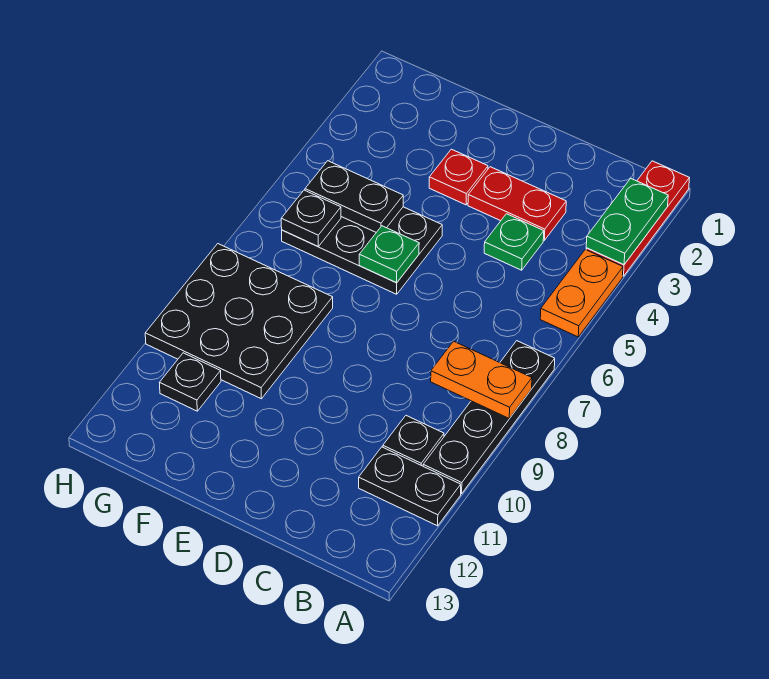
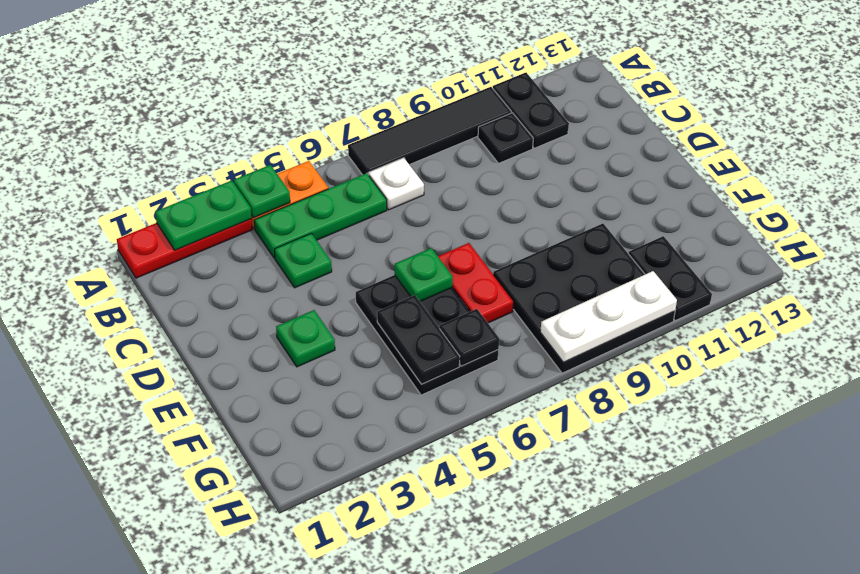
none -> green 1x1 plate [234,165,290,218]
black 1x4 plate [423,341,555,494] -> black 1x4 tile [348,87,511,175]
orange 1x2 plate [431,341,532,418] -> none
none -> green 1x3 plate [254,173,387,258]
none -> white 1x1 plate [369,158,424,210]
red 1x2 plate [468,167,566,240] -> red 1x2 plate moved to [438,243,514,323]
red 1x1 plate [429,149,488,205] -> green 1x1 plate [276,310,335,367]
black 1x1 plate [160,353,221,411] -> black 1x2 plate [629,236,712,321]
none -> white 1x3 plate [540,271,677,362]

